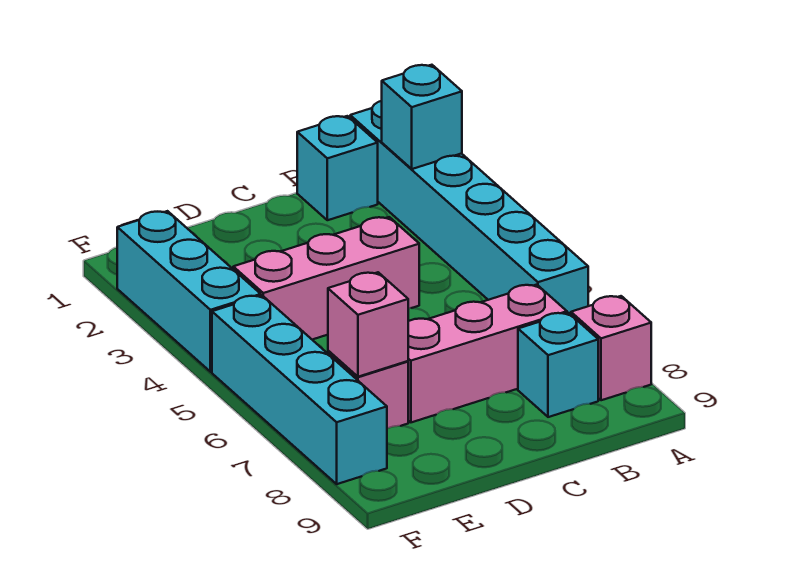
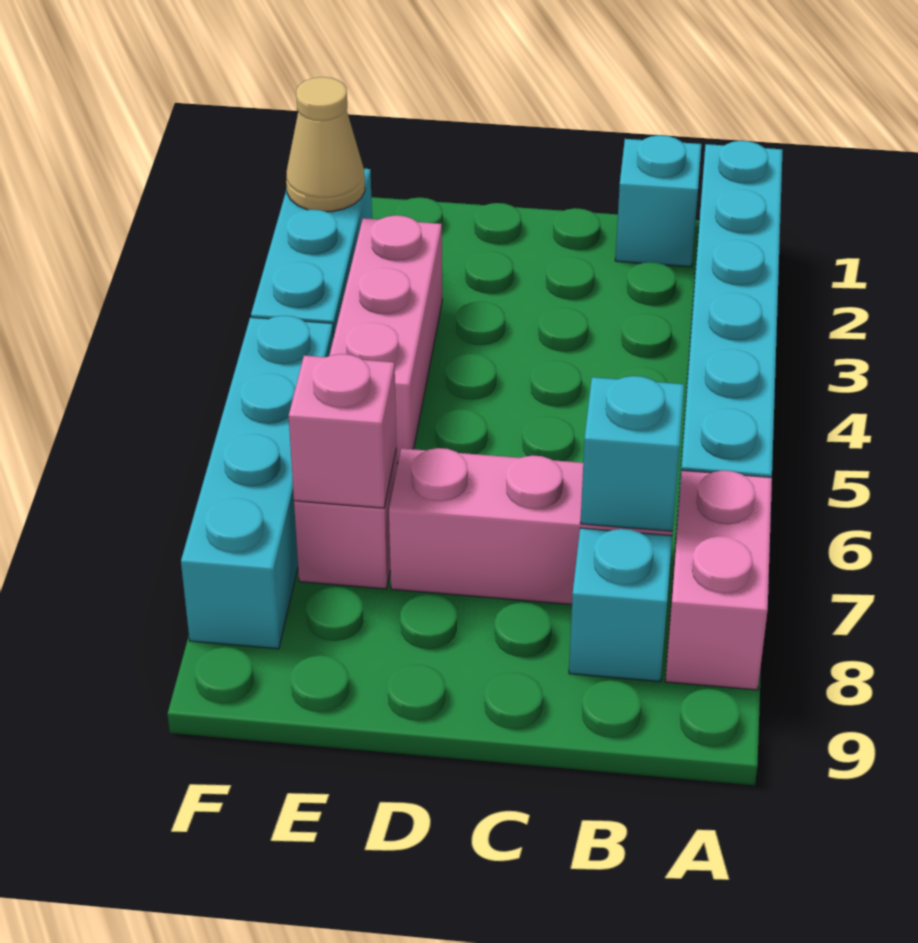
cyan 1x1 brick [382,65,462,169] -> cyan 1x1 brick moved to [580,376,684,531]
pink 1x1 brick [571,296,651,400] -> pink 1x2 brick [665,470,772,690]
pink 1x3 brick [233,217,419,340] -> pink 1x3 brick turned to [329,215,442,463]
none -> tan 1x1 cone [286,77,365,212]

